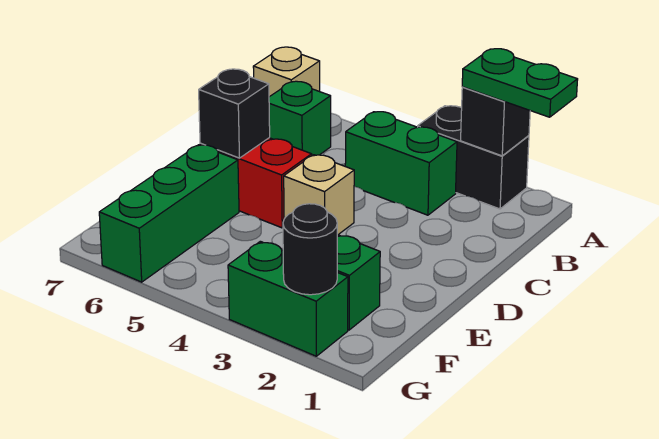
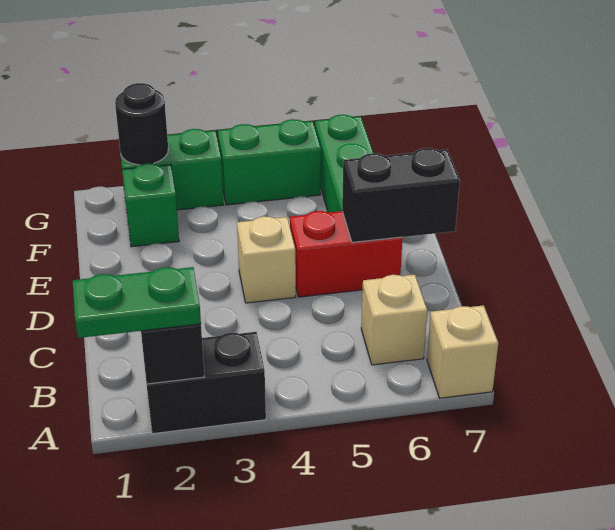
green 1x2 brick [345,112,457,215] -> green 1x2 brick moved to [218,119,321,205]
green 1x1 brick [269,81,331,155] -> tan 1x1 brick [361,275,427,365]
black 1x1 brick [199,69,270,158] -> black 1x2 brick [342,148,460,242]

